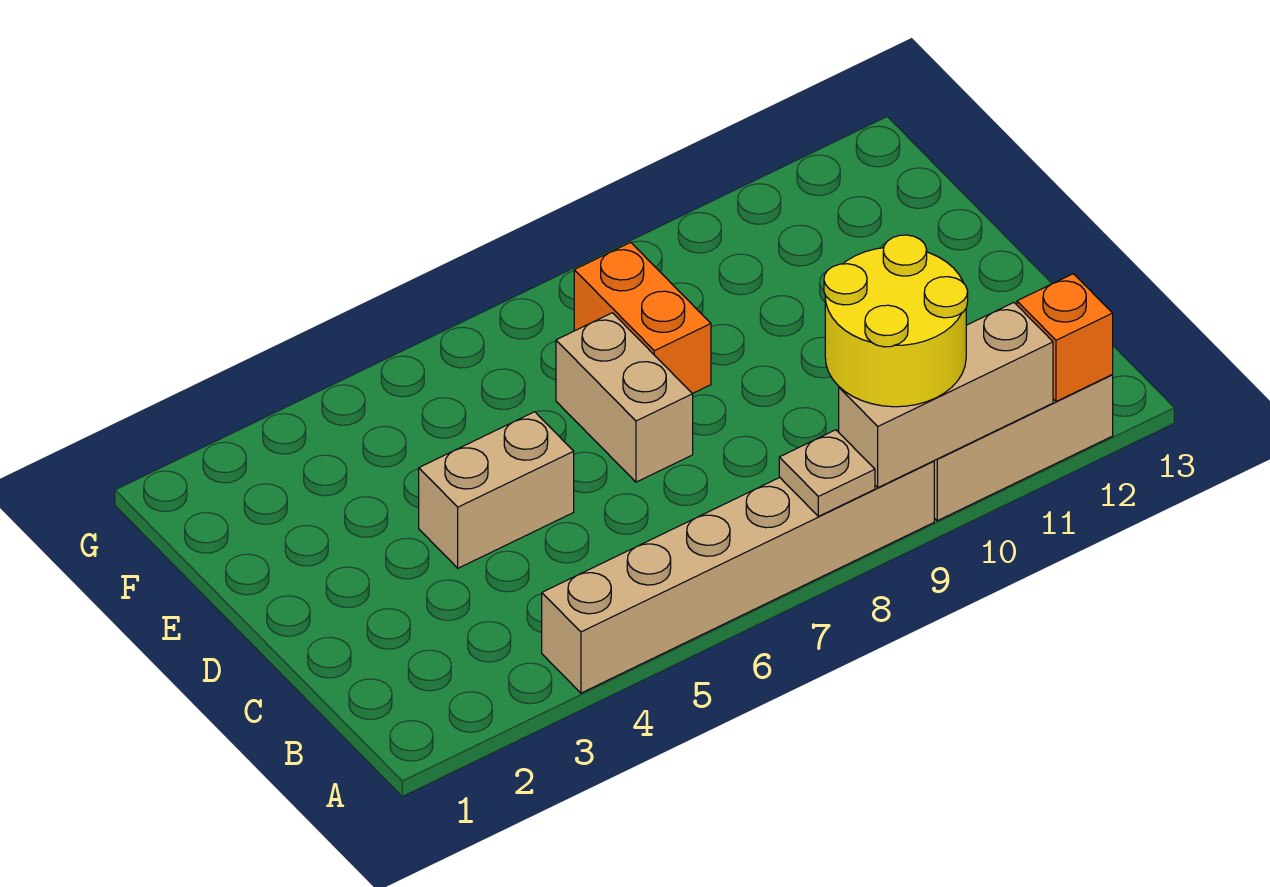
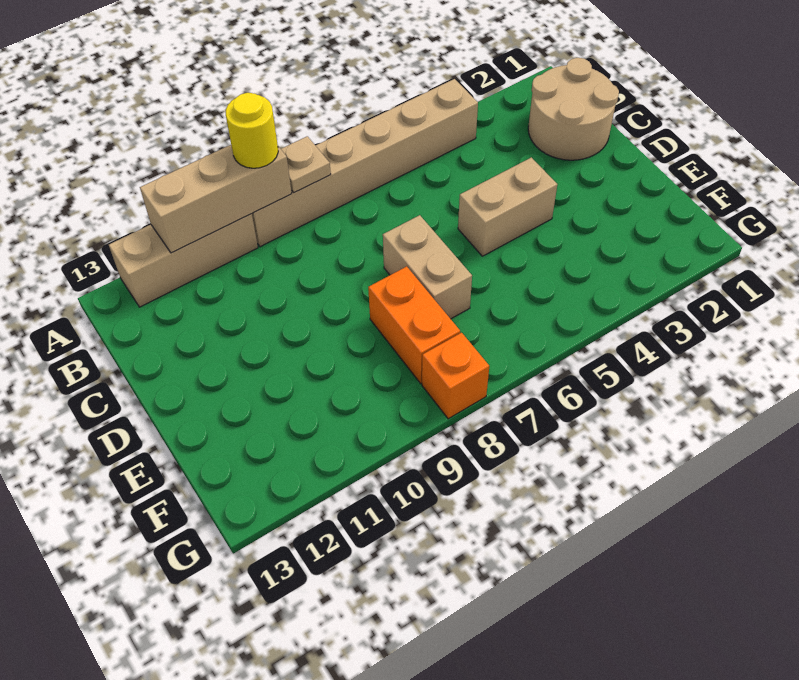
yellow 2x2 round brick [824,235,968,407] -> yellow 1x1 round brick [226,93,278,168]
orange 1x1 brick [1017,274,1113,401] -> orange 1x1 brick moved to [422,333,489,419]
none -> tan 2x2 round brick [528,58,619,160]

